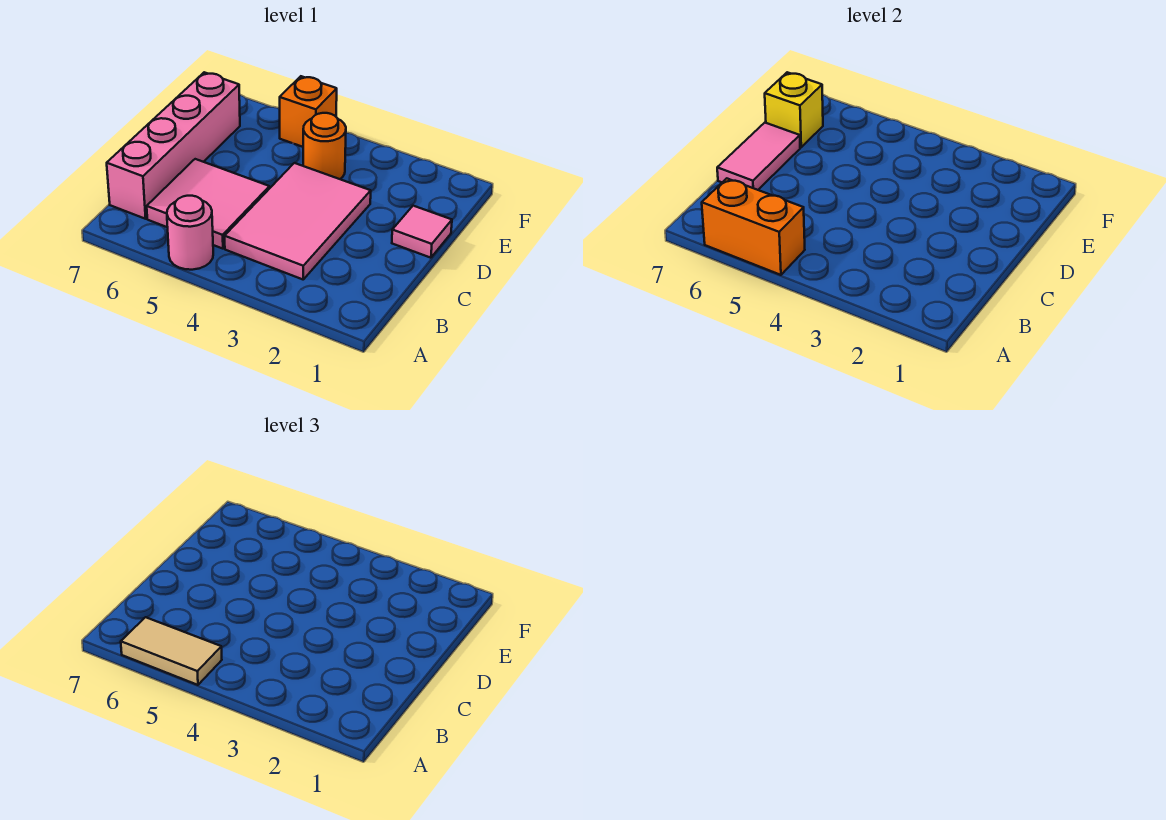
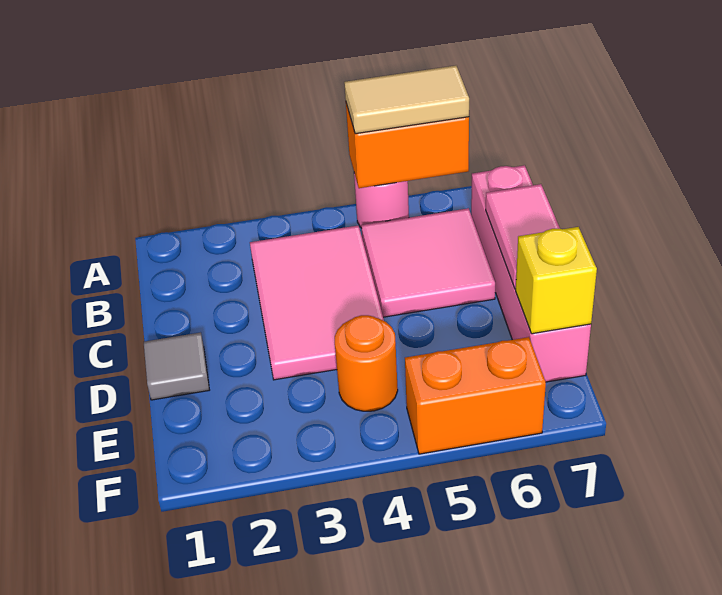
pink 1x1 tile [392,206,452,258] -> grey 1x1 tile [144,332,209,400]
orange 1x1 brick [280,76,337,147] -> orange 1x2 brick [405,337,546,454]

